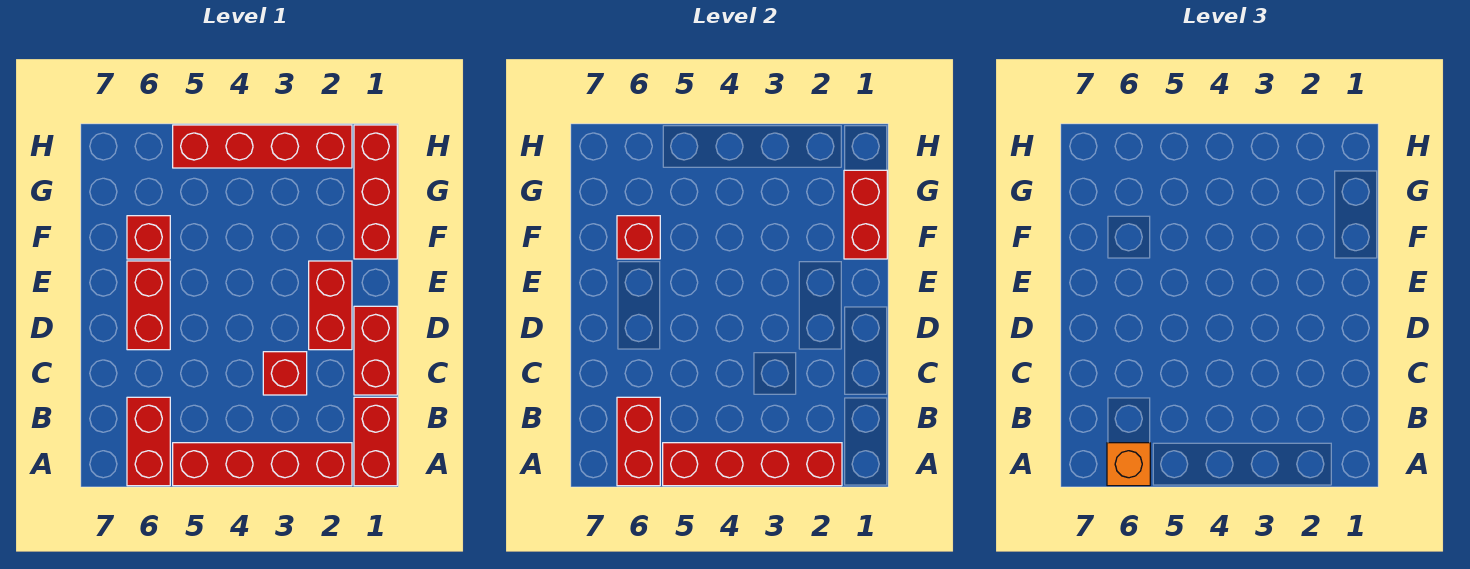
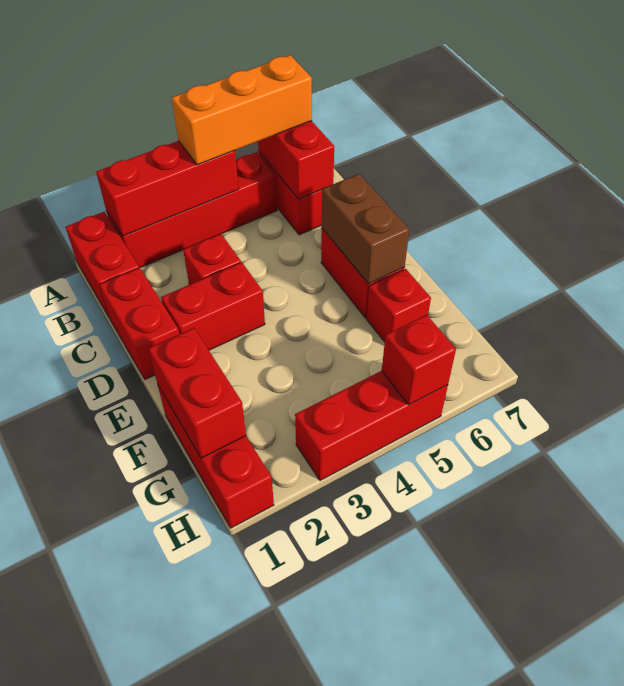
red 1x4 brick [663,443,842,486] -> red 1x3 brick [96,141,239,236]
orange 1x1 brick [1107,443,1150,486] -> orange 1x3 brick [172,55,312,165]
red 1x2 brick [309,261,352,350] -> red 1x2 brick turned to [161,262,265,350]
none -> brown 1x2 brick [322,174,410,284]
red 1x1 brick [617,216,660,259] -> red 1x1 brick moved to [382,315,456,405]
red 1x4 brick [173,125,352,168] -> red 1x3 brick [295,371,448,481]

